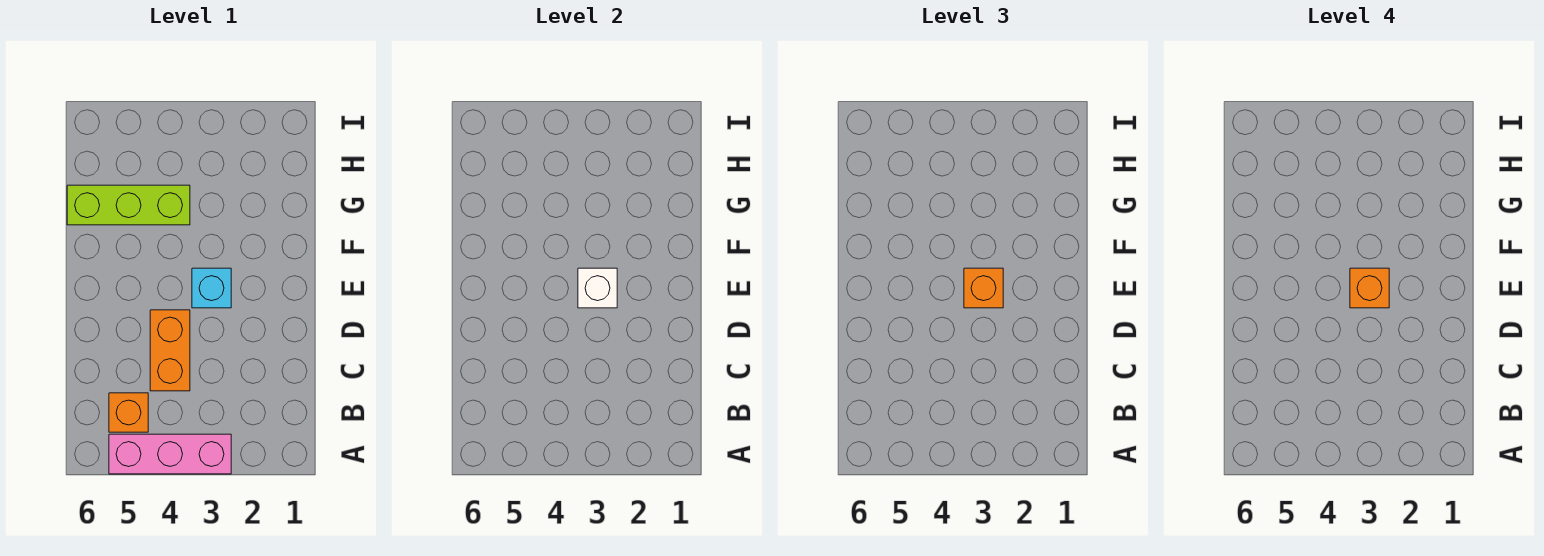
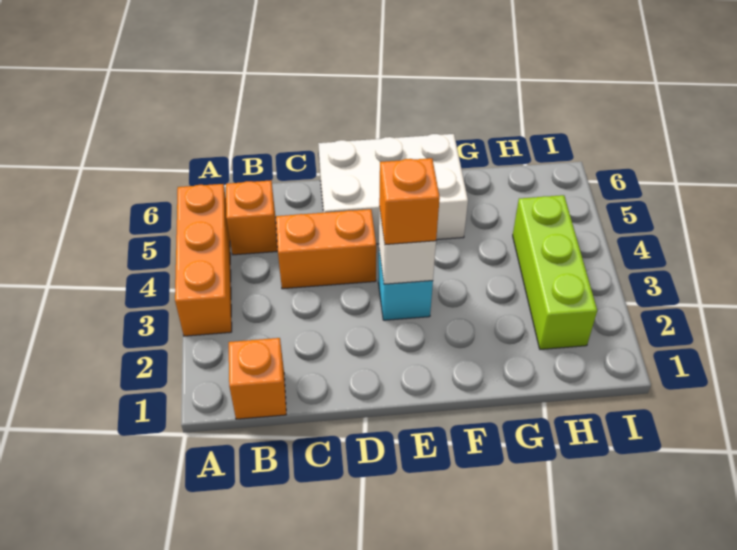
pink 1x3 brick [109,434,231,474] -> orange 1x3 brick [175,184,232,336]
none -> white 2x3 brick [318,134,468,244]
orange 1x1 brick [1350,268,1389,308] -> orange 1x1 brick moved to [229,338,286,419]
lime 1x3 brick [67,185,190,225] -> lime 1x3 brick moved to [513,195,597,349]

